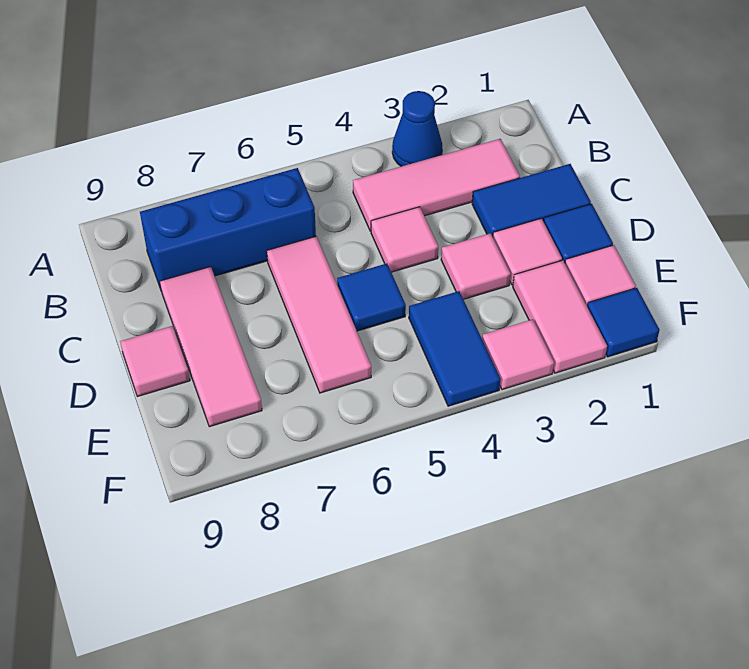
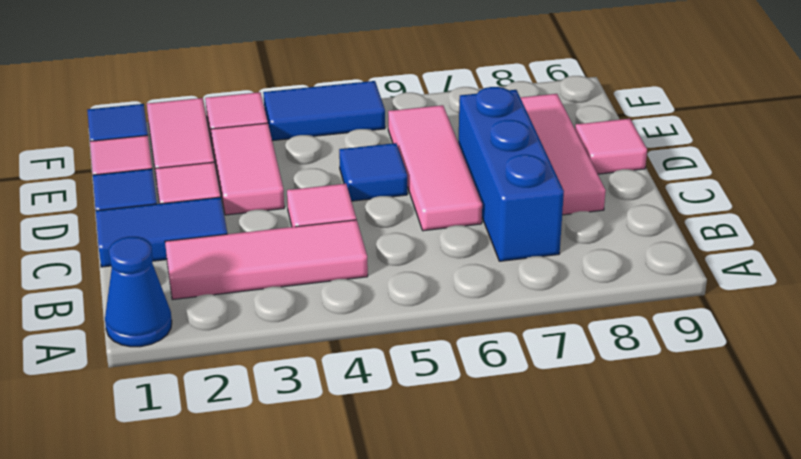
blue 1x1 cone [392,91,442,166] -> blue 1x1 cone moved to [105,237,172,347]
blue 1x3 brick [140,168,316,289] -> blue 1x3 brick turned to [458,87,564,261]
pink 1x1 tile [441,233,510,299] -> pink 1x2 tile [211,123,284,215]
blue 1x2 tile [409,291,500,406] -> blue 1x2 tile turned to [263,81,385,141]

